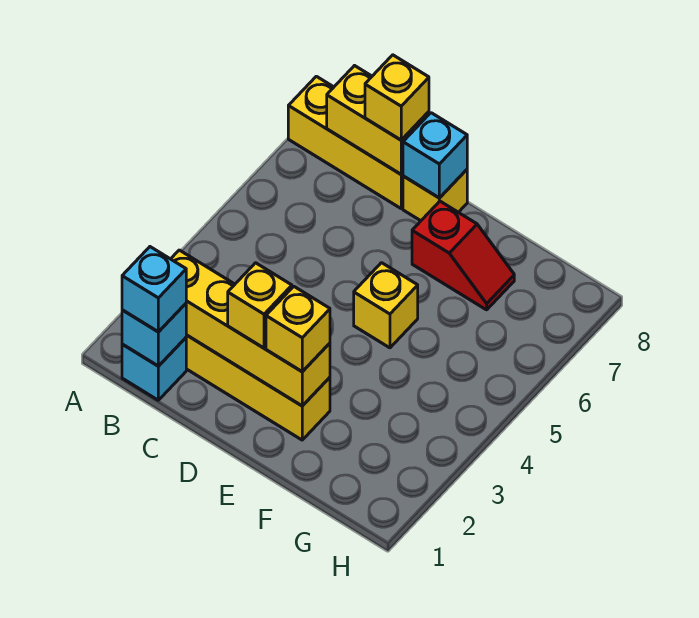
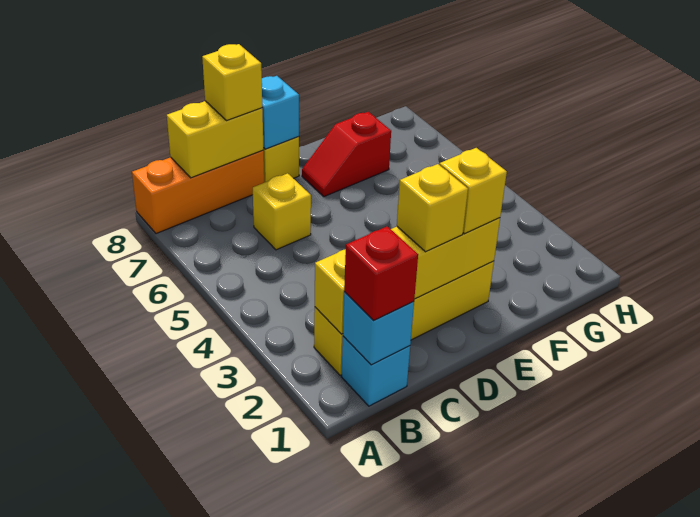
yellow 1x3 brick [288,76,403,208] -> orange 1x3 brick [132,151,264,234]
cyan 1x1 brick [122,247,186,332] -> red 1x1 brick [344,226,418,321]
yellow 1x1 brick [354,263,418,348] -> yellow 1x1 brick moved to [253,173,311,250]
red 1x2 slope [412,201,514,310] -> red 1x2 slope turned to [302,112,391,197]

